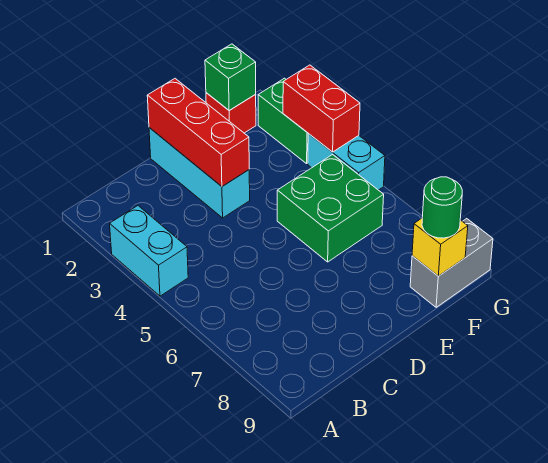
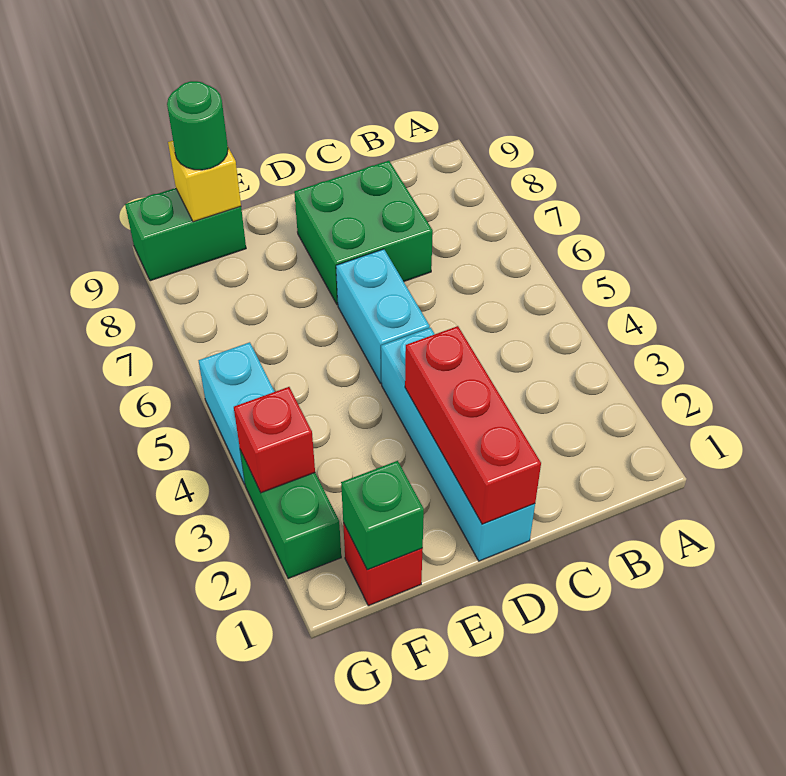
cyan 1x2 brick [110,206,188,296] -> cyan 1x2 brick moved to [336,249,430,383]
cyan 1x3 brick [149,128,250,218] -> cyan 1x4 brick [381,328,535,561]
green 2x2 brick [277,155,384,262] -> green 2x2 brick moved to [294,161,433,305]
grey 1x2 brick [410,219,493,307] -> green 1x2 brick [125,188,246,281]
red 1x2 brick [283,65,360,152] -> red 1x1 brick [234,387,315,493]

